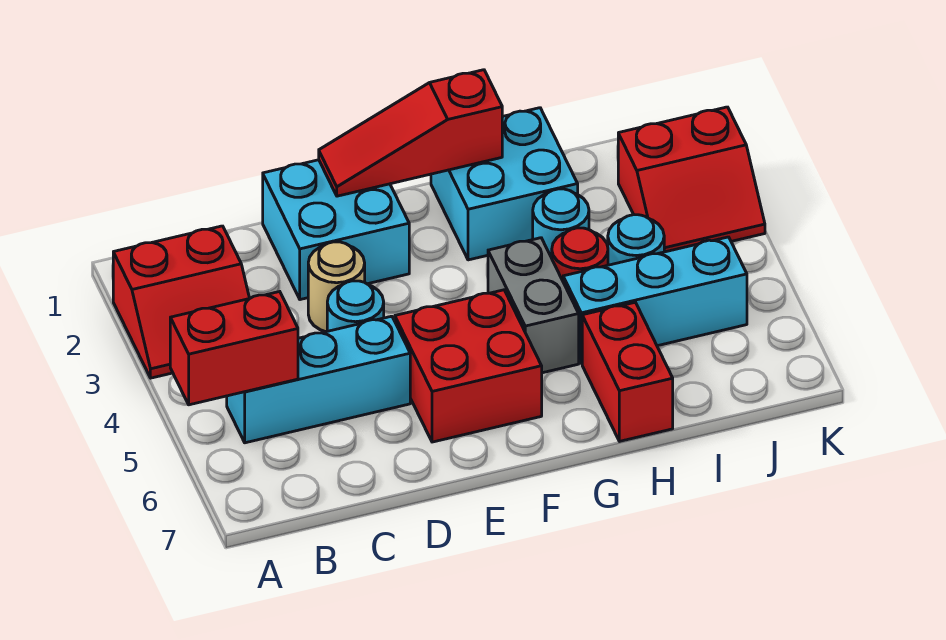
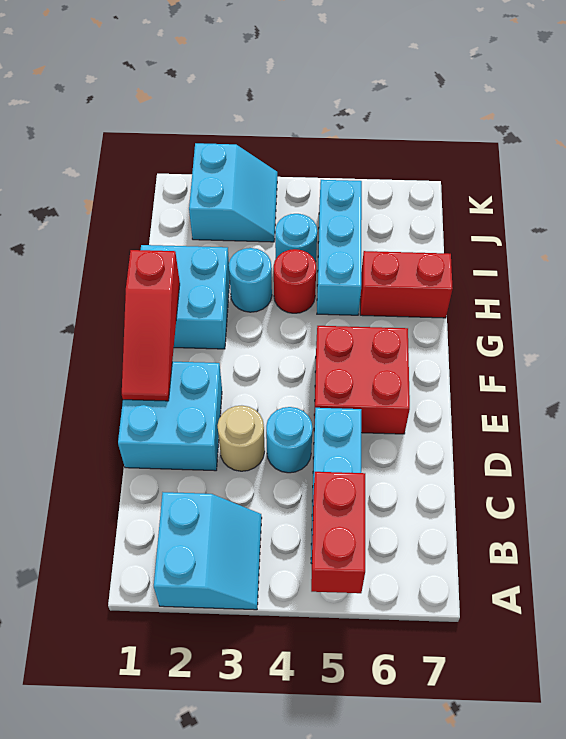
red 2x2 slope [113,226,250,378] -> cyan 2x2 slope [154,492,262,610]
grey 1x2 brick [488,238,579,373] -> none
red 2x2 slope [618,107,765,252] -> cyan 2x2 slope [189,143,277,242]

